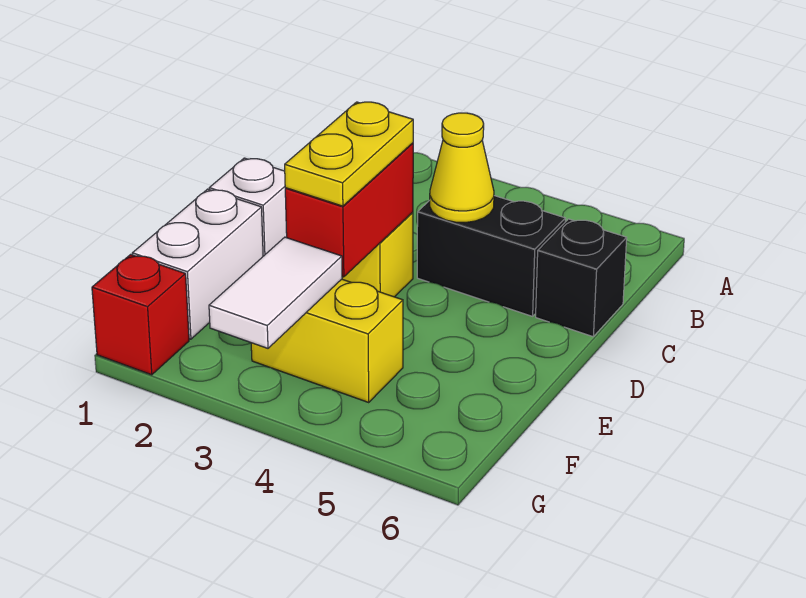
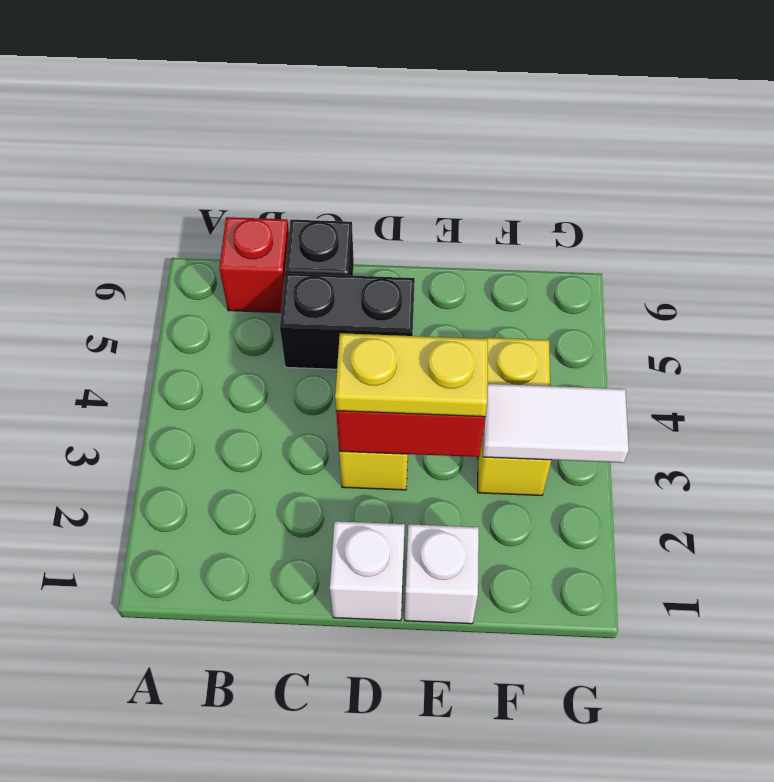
black 1x2 brick [417,196,566,316] -> black 1x2 brick turned to [280,273,415,369]
yellow 1x1 cone [430,113,494,223] -> none
white 1x2 brick [132,189,263,339] -> white 1x1 brick [405,524,479,624]
red 1x1 brick [92,255,189,375] -> red 1x1 brick moved to [219,217,289,313]

